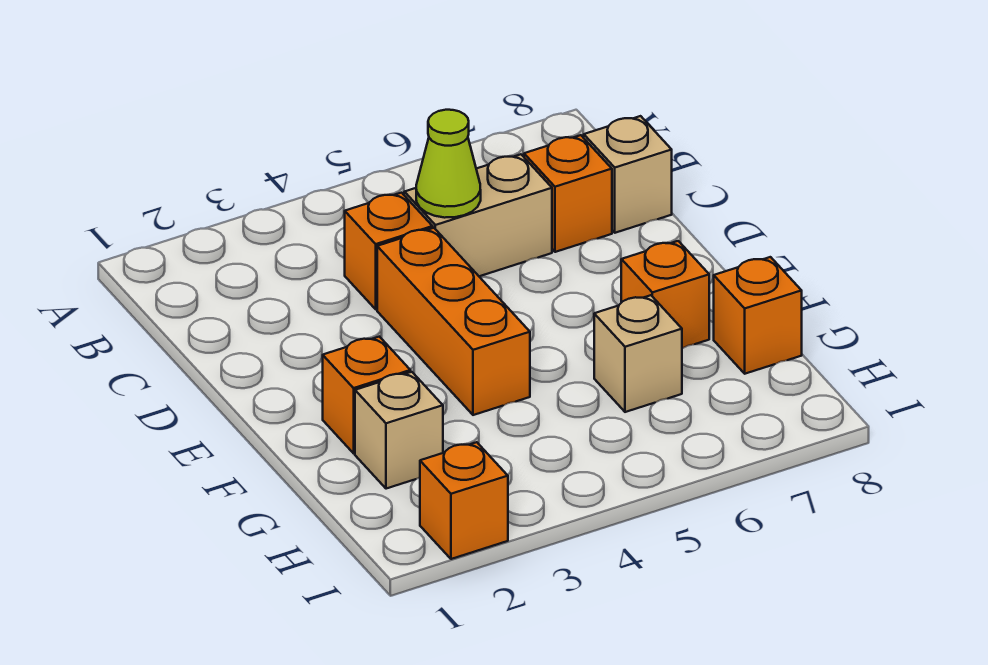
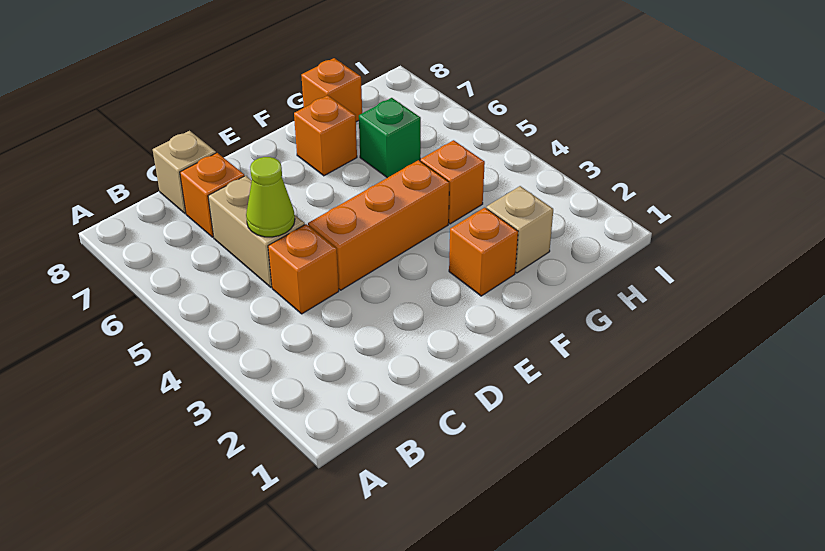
tan 1x1 brick [594,295,682,412] -> green 1x1 brick [359,98,421,178]
orange 1x1 brick [420,442,508,559] -> orange 1x1 brick moved to [420,140,485,224]

